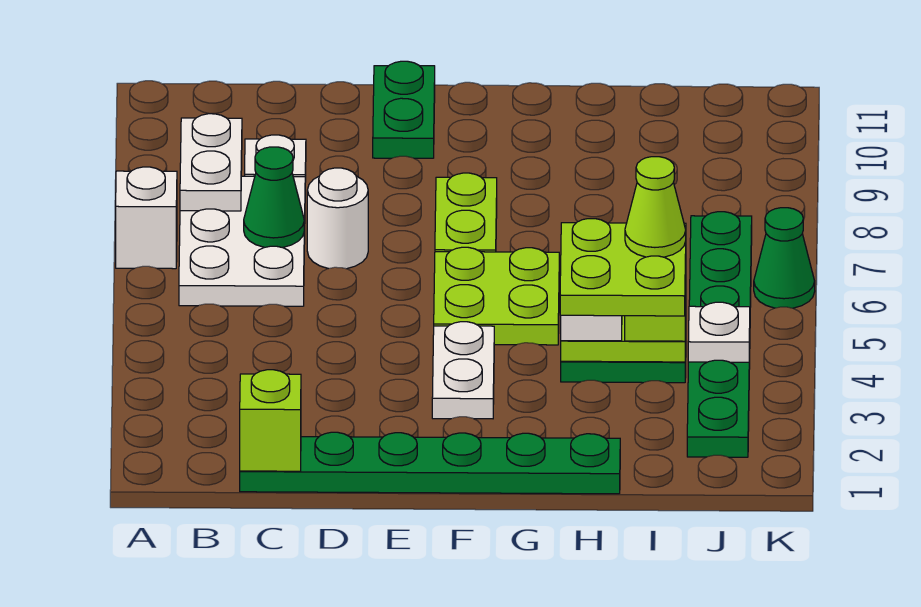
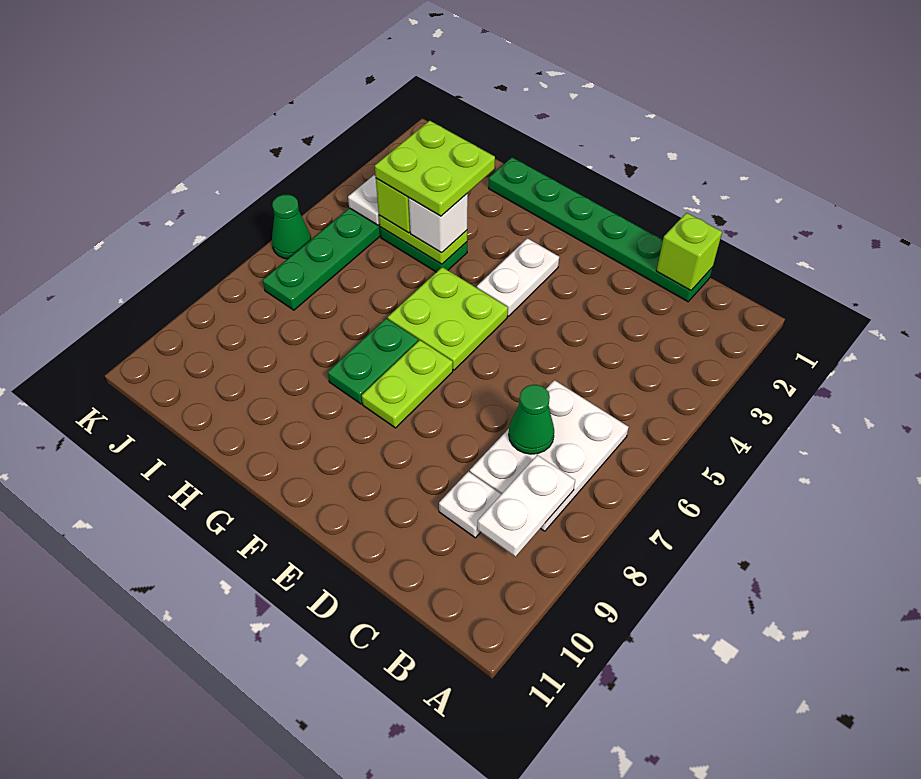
white 1x1 brick [116,167,177,269] -> none
white 1x1 round brick [307,168,368,269] -> none
green 1x2 plate [373,61,435,158] -> green 1x2 plate moved to [328,318,418,404]
lime 1x1 cone [625,157,686,257] -> none

